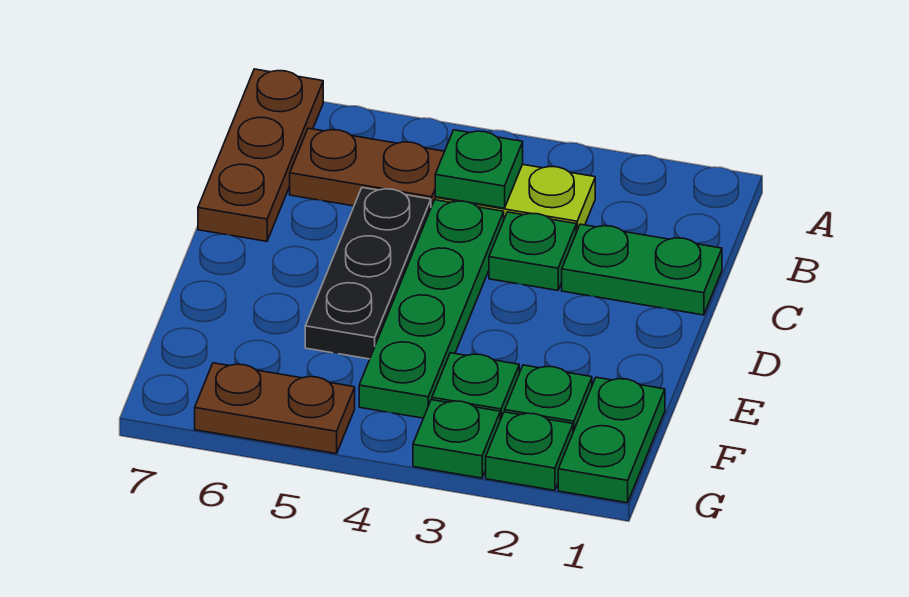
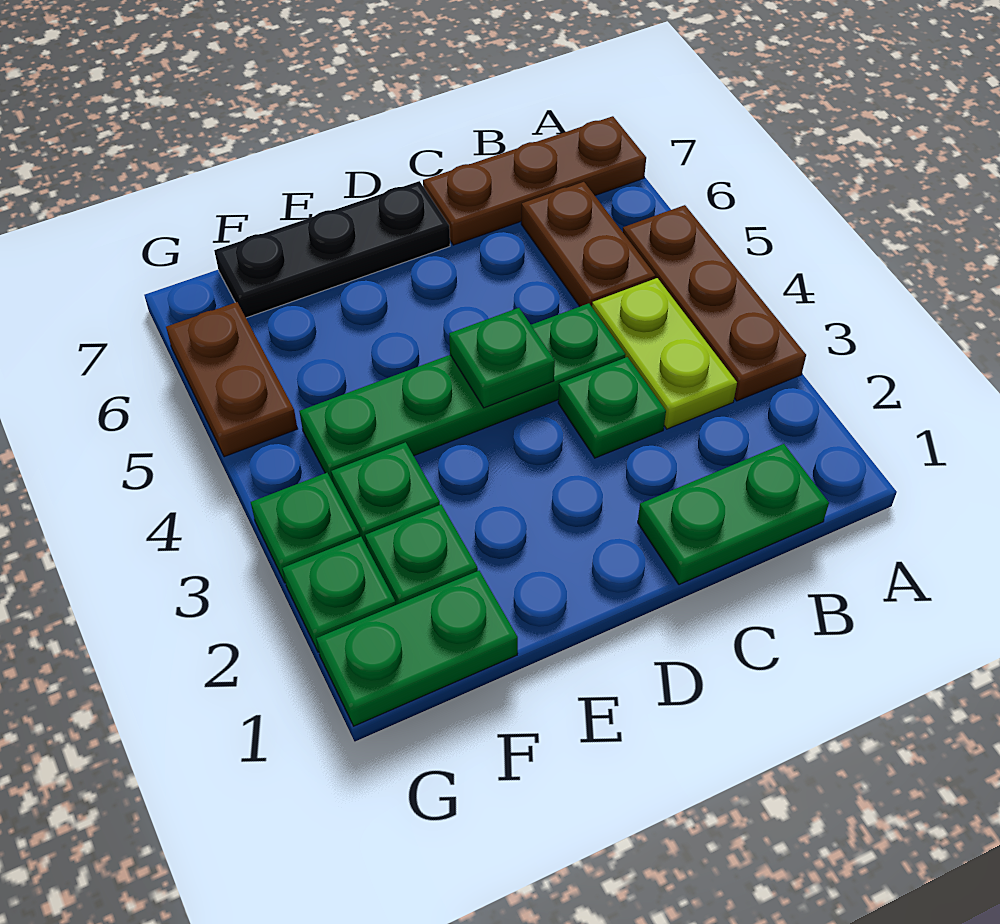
none -> brown 1x3 plate [623,205,806,401]
green 1x1 plate [435,130,523,208] -> green 1x1 plate moved to [449,308,555,408]
green 1x2 plate [562,224,722,315] -> green 1x2 plate turned to [638,444,829,585]
black 1x3 plate [305,188,431,359] -> black 1x3 plate moved to [214,181,450,318]

